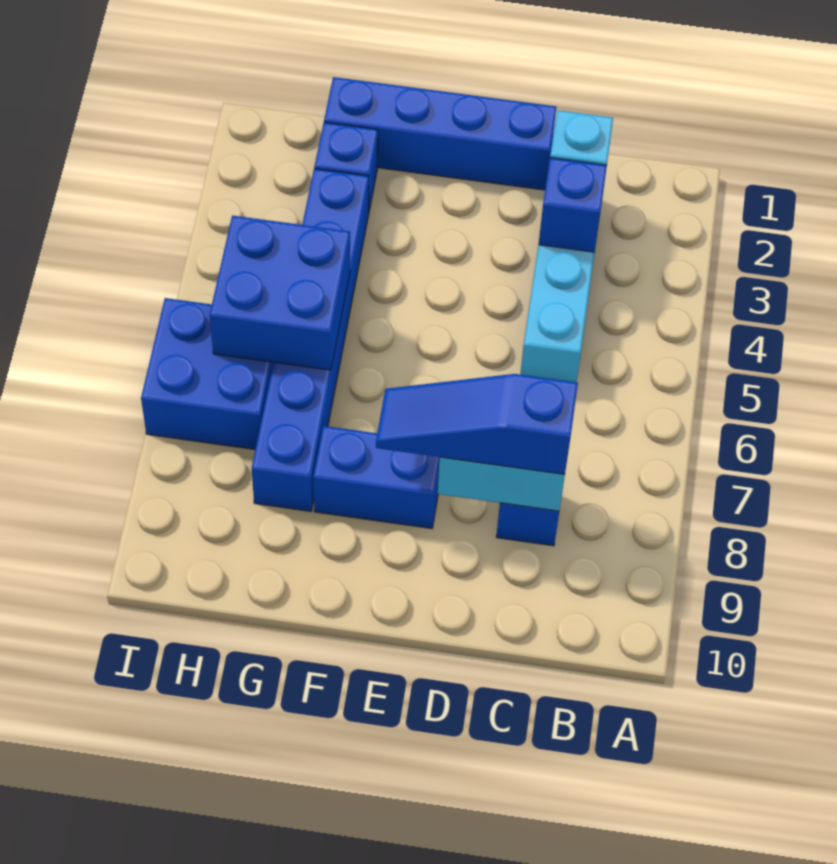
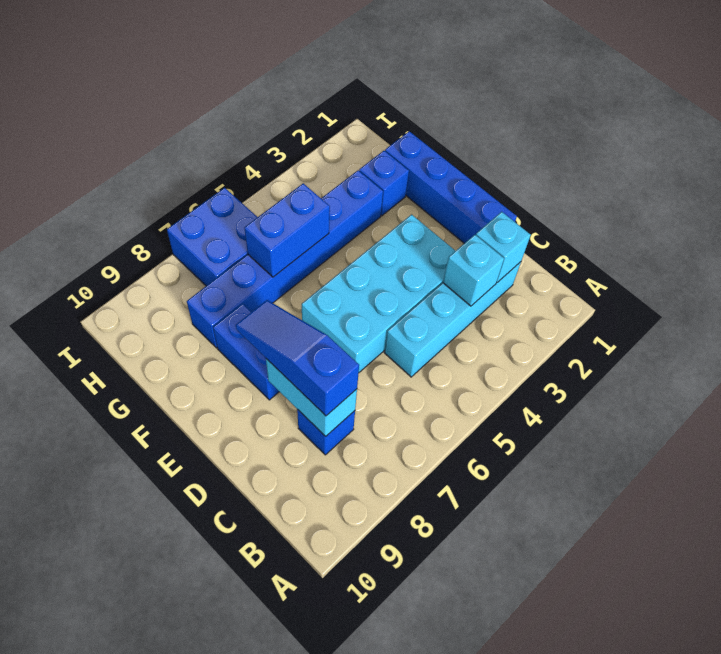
blue 1x1 brick [539,158,607,252] -> cyan 1x1 brick [443,235,504,306]
none -> cyan 2x4 brick [302,215,455,372]
blue 2x2 brick [210,216,350,370] -> blue 1x2 brick [245,183,330,277]

